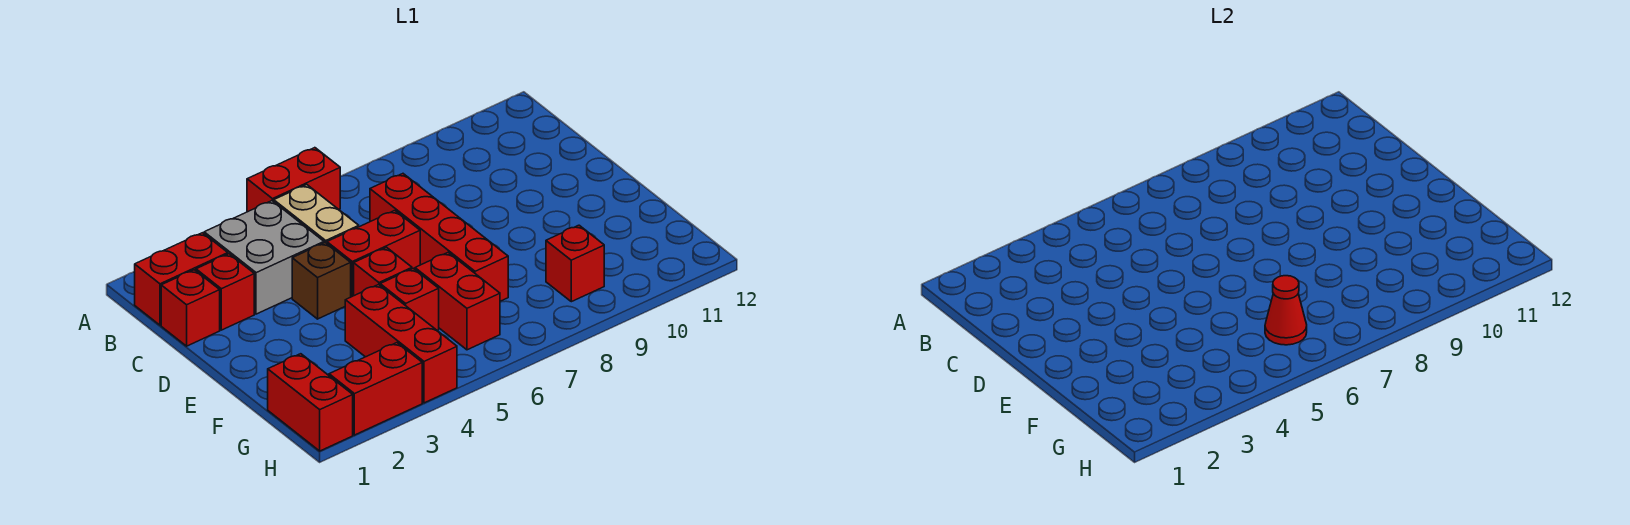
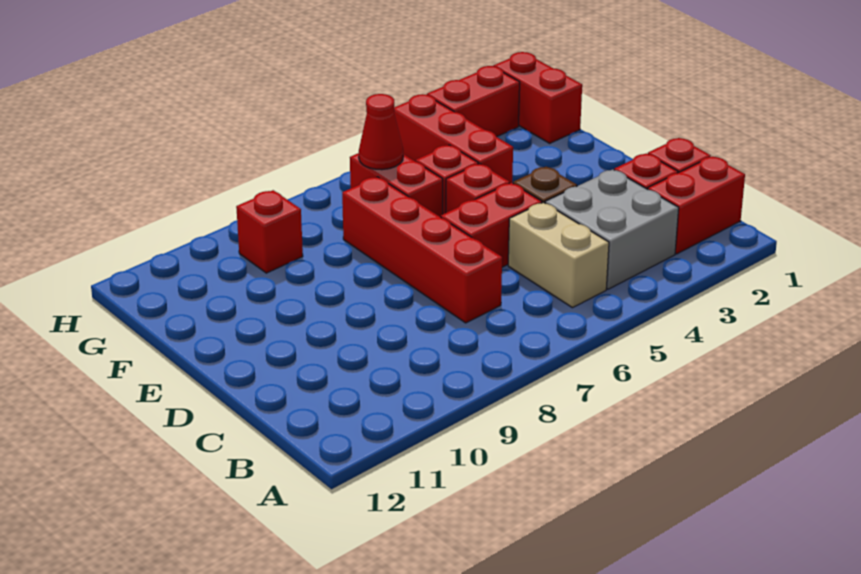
red 1x2 brick [247,148,340,212] -> none

